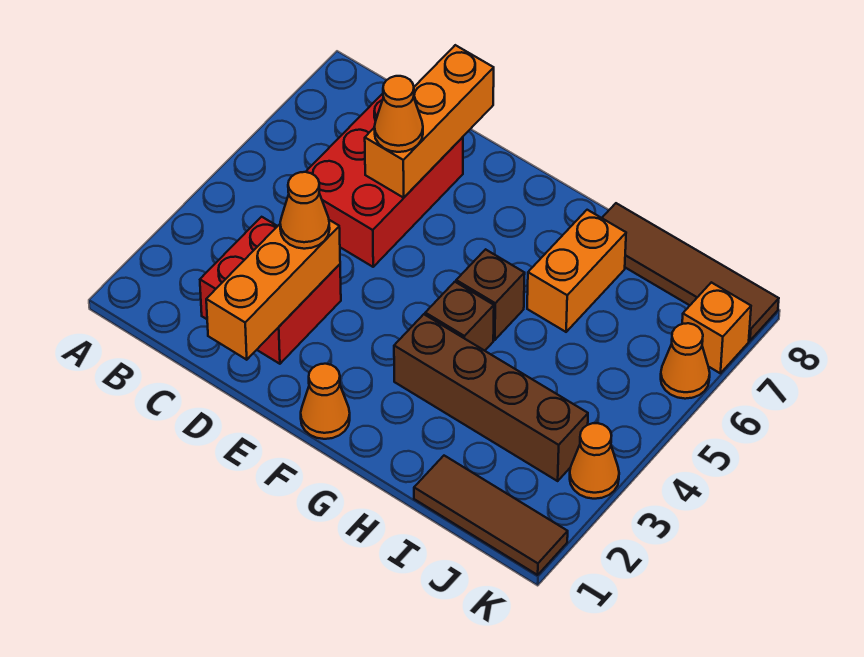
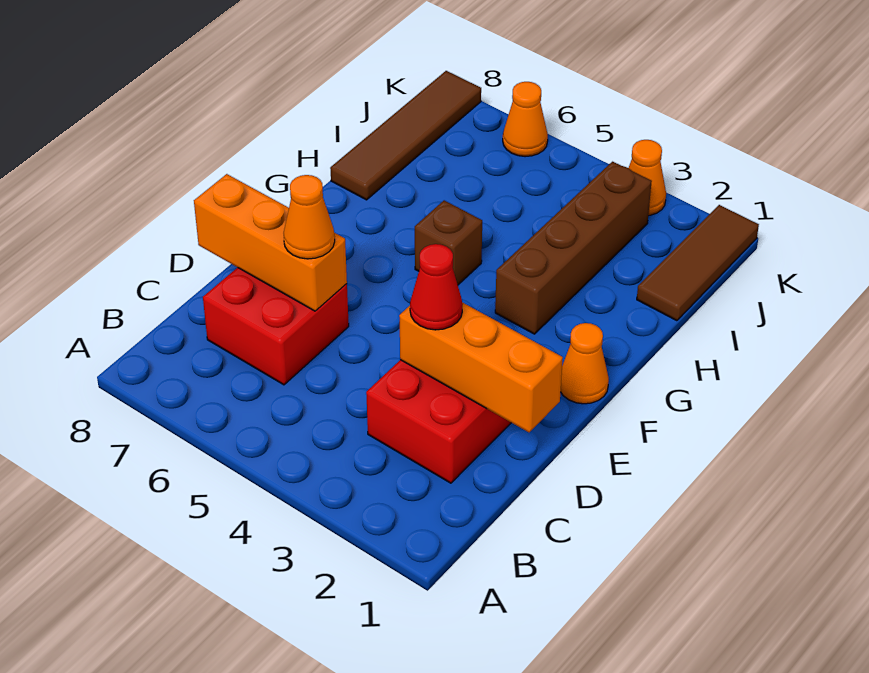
red 2x3 brick [306,94,463,267] -> red 2x2 brick [203,268,349,385]
orange 1x1 cone [280,172,330,249] -> red 1x1 cone [410,244,463,330]
brown 1x1 brick [425,282,494,351] -> none
orange 1x2 brick [527,210,626,332] -> none
orange 1x1 brick [682,282,751,373] -> none

